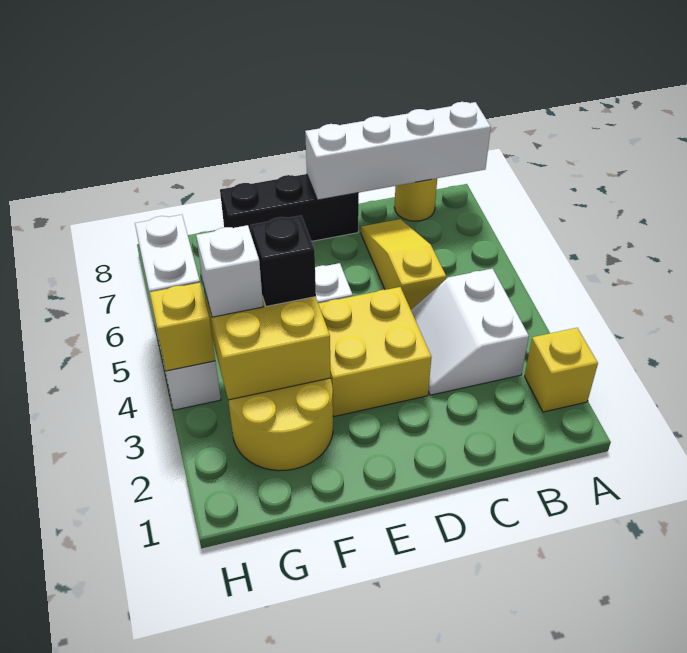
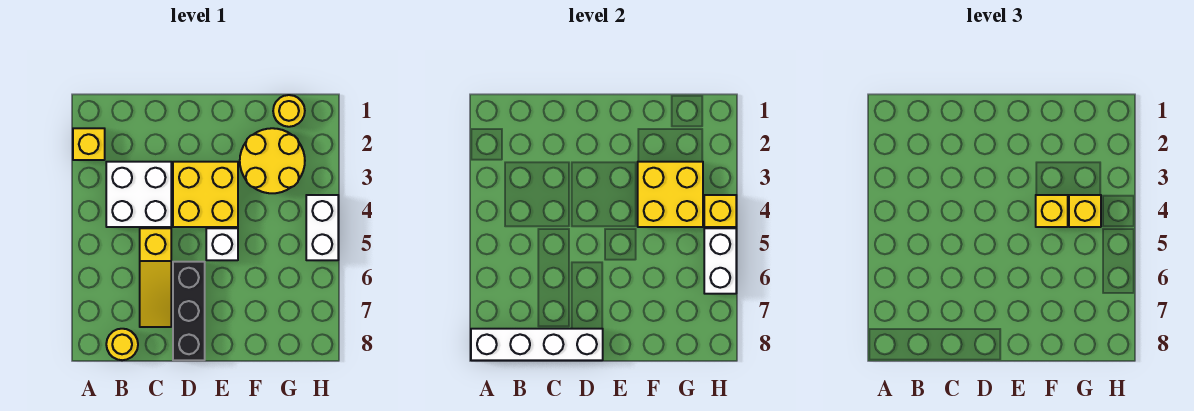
white 2x2 slope [411,269,529,395] -> white 2x2 brick [106,162,171,227]
black 1x3 brick [220,174,359,241] -> black 1x3 brick turned to [173,262,205,360]
black 1x1 brick [251,216,316,306] -> yellow 1x1 brick [1036,195,1068,227]
none -> yellow 1x1 round brick [273,95,305,127]
white 1x1 brick [196,225,263,317] -> yellow 1x1 brick [1069,195,1101,227]

